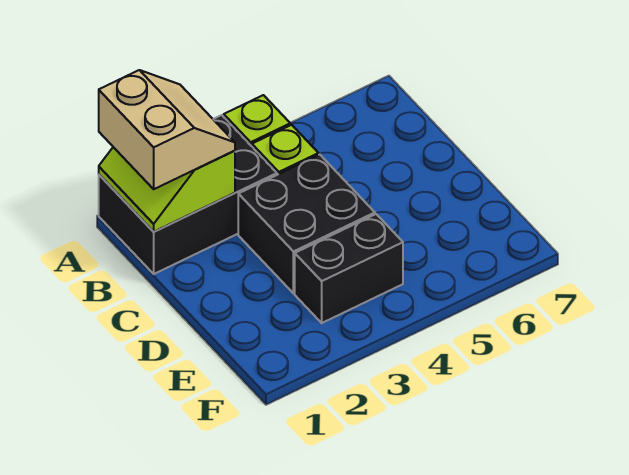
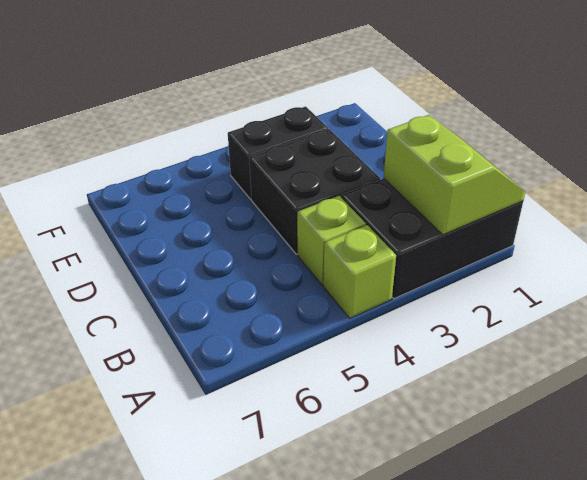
tan 2x2 slope [99,70,235,189] -> none

